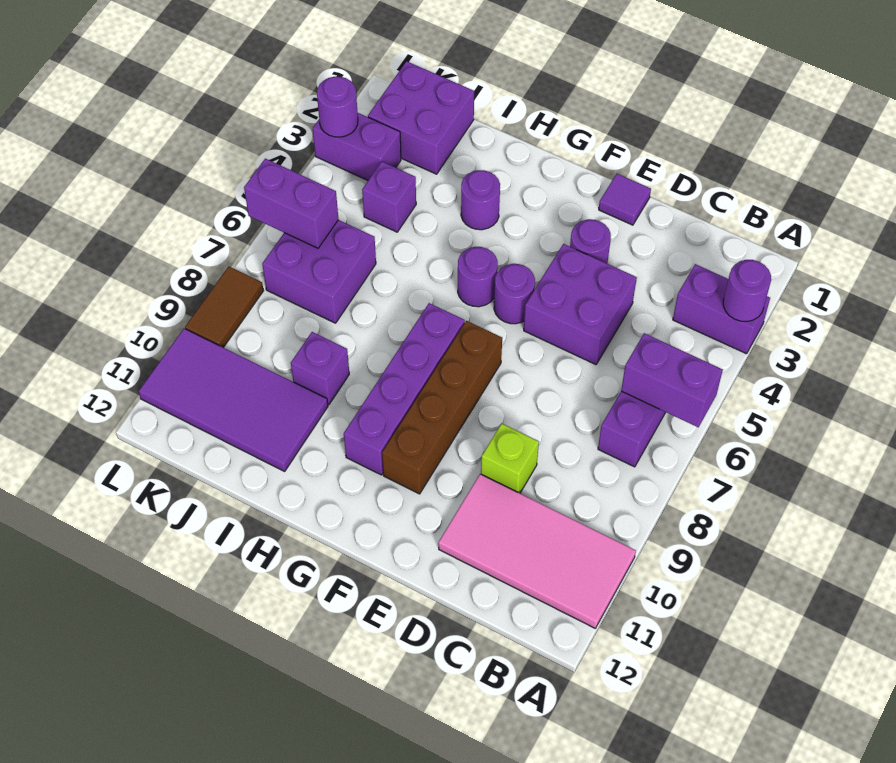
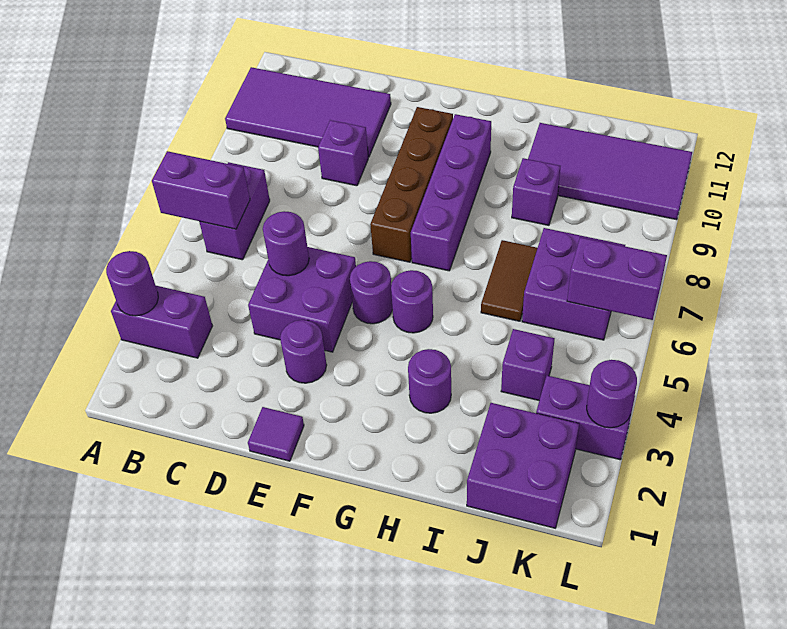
pink 2x4 tile [438,474,636,628] -> purple 2x4 tile [225,67,391,157]
none -> purple 1x1 round brick [263,211,309,276]
lime 1x1 brick [481,423,539,493] -> purple 1x1 brick [318,120,368,186]
brown 1x2 tile [185,267,264,348] -> brown 1x2 tile moved to [481,240,537,321]

